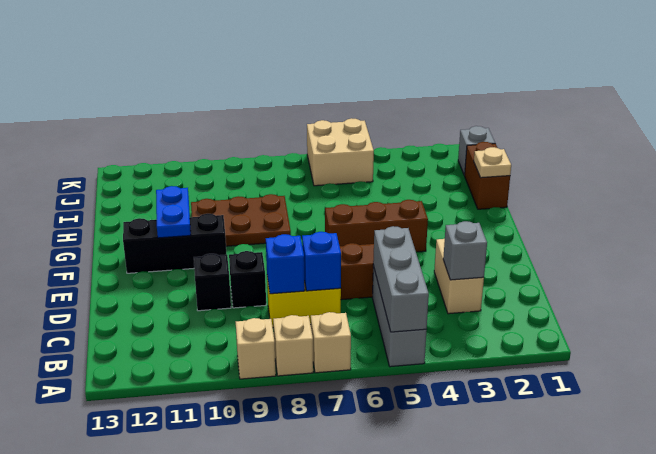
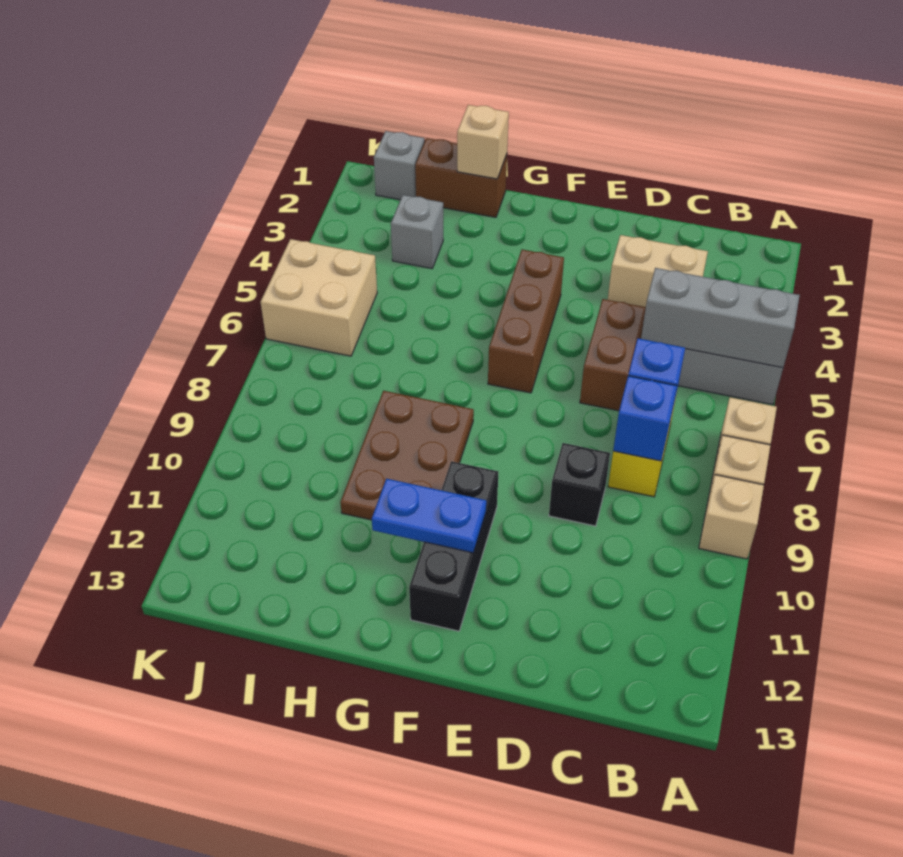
grey 1x1 brick [443,221,487,280] -> grey 1x1 brick moved to [391,195,443,269]
black 1x1 brick [194,254,231,311] -> none
tan 1x1 plate [474,147,511,178] -> tan 1x1 brick [457,105,509,179]

